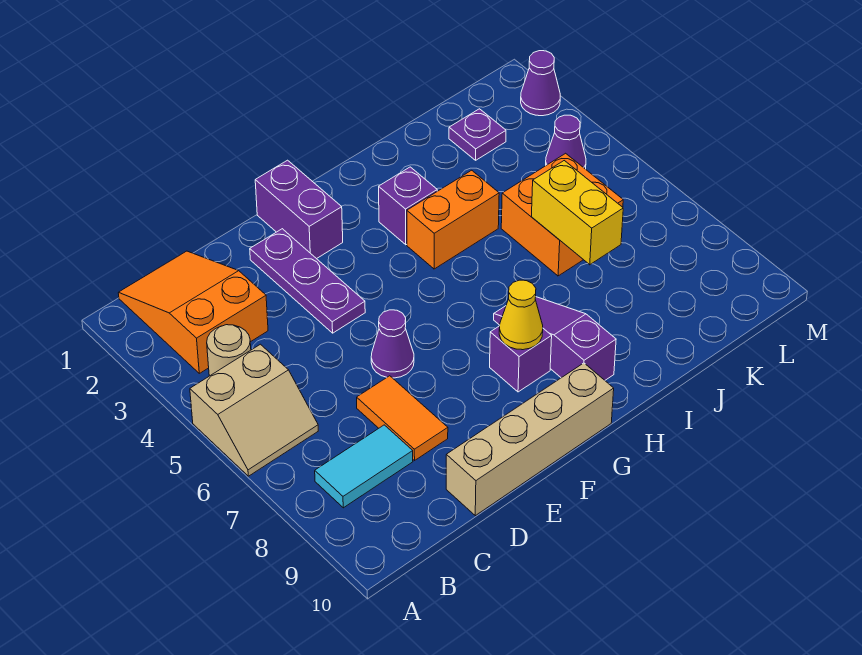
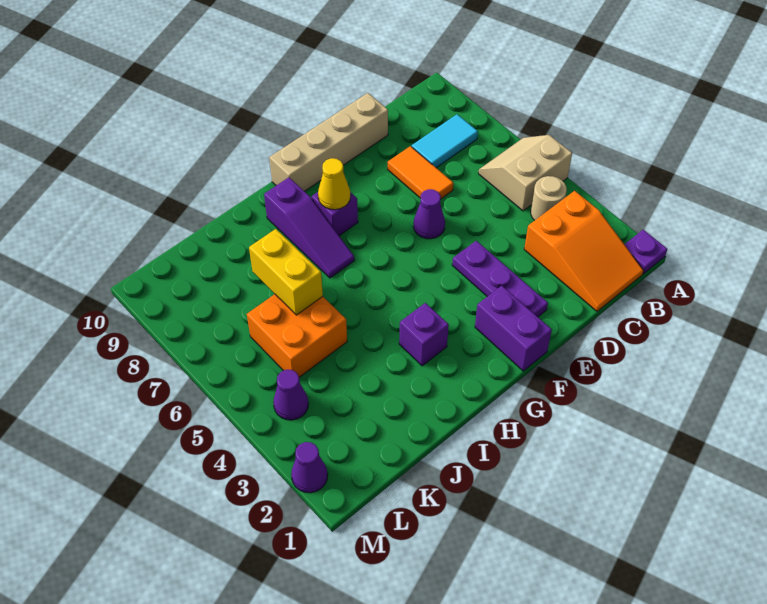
orange 1x2 brick [407,170,499,269] -> none
purple 1x1 plate [449,109,506,160] -> purple 1x1 plate moved to [624,230,667,274]

